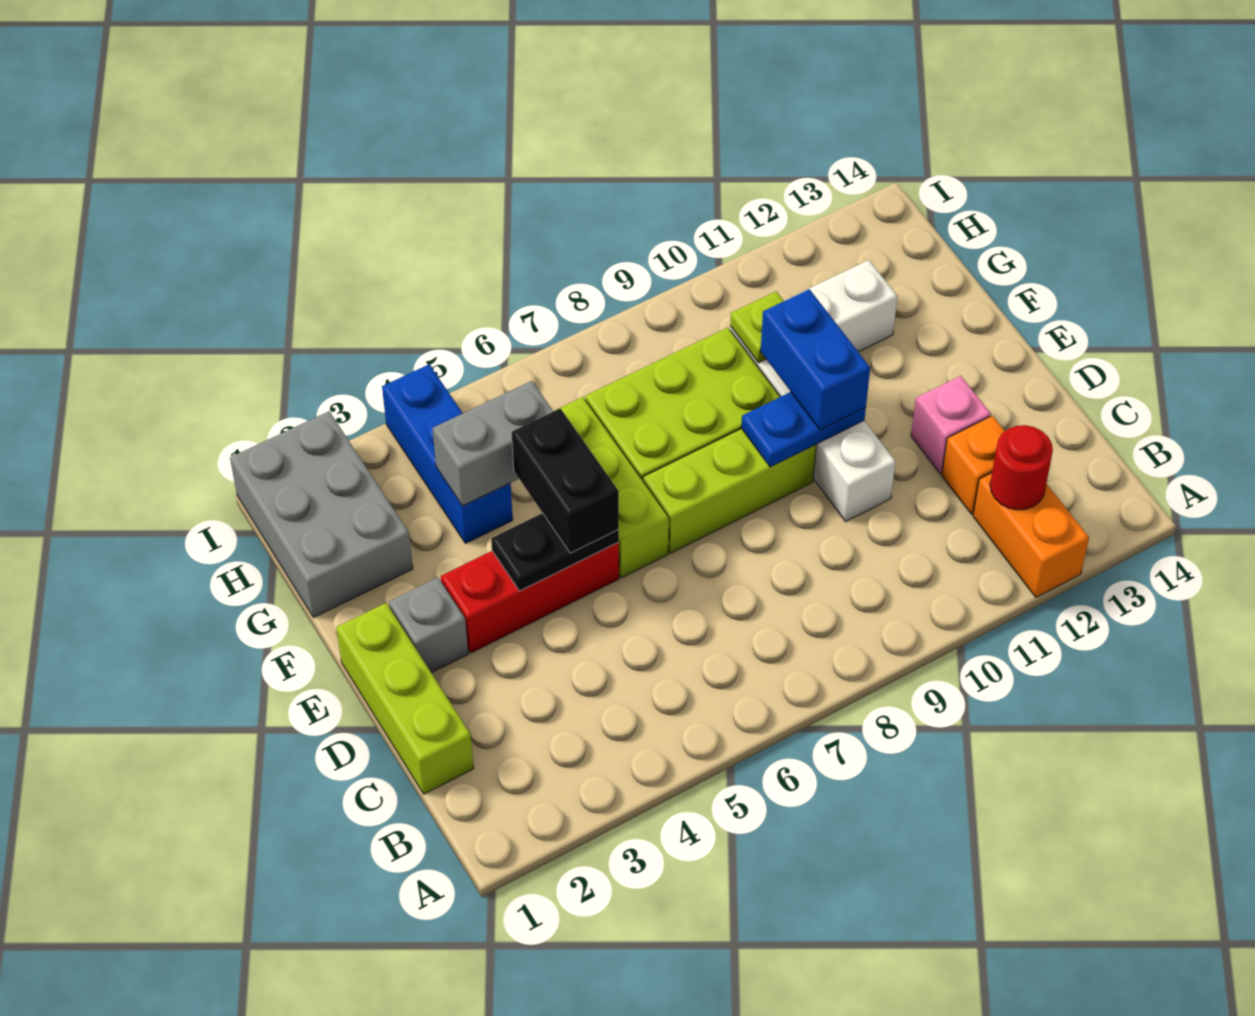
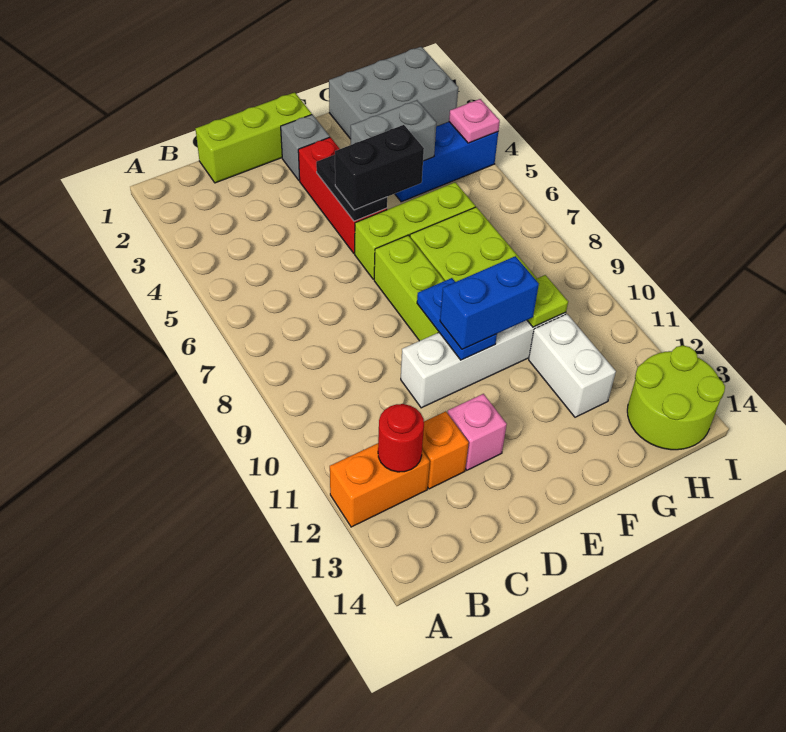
grey 1x2 brick [433,381,553,506] -> grey 1x2 brick turned to [351,100,436,161]
none -> lime 2x2 round brick [627,345,725,450]
none -> pink 1x1 plate [449,99,500,143]

